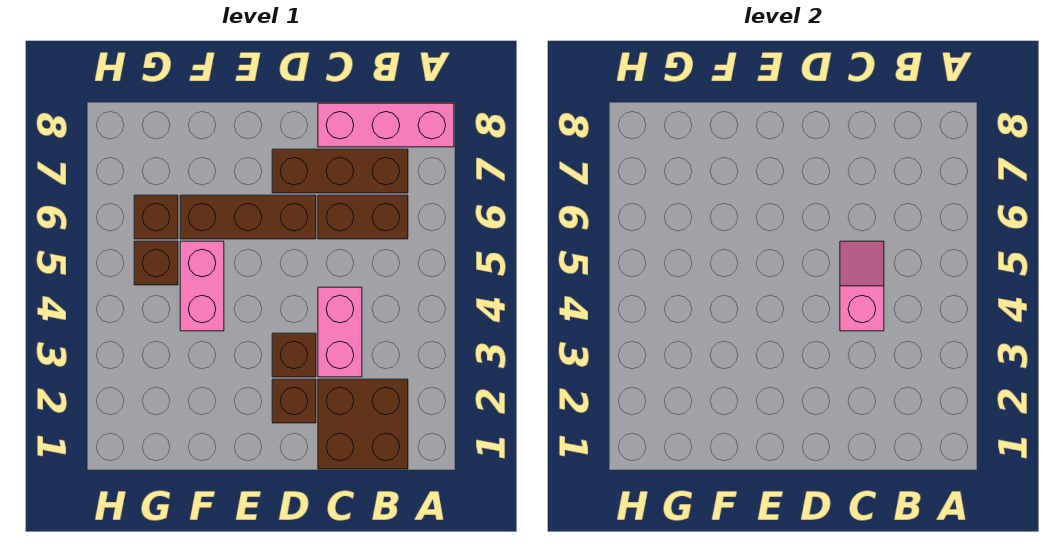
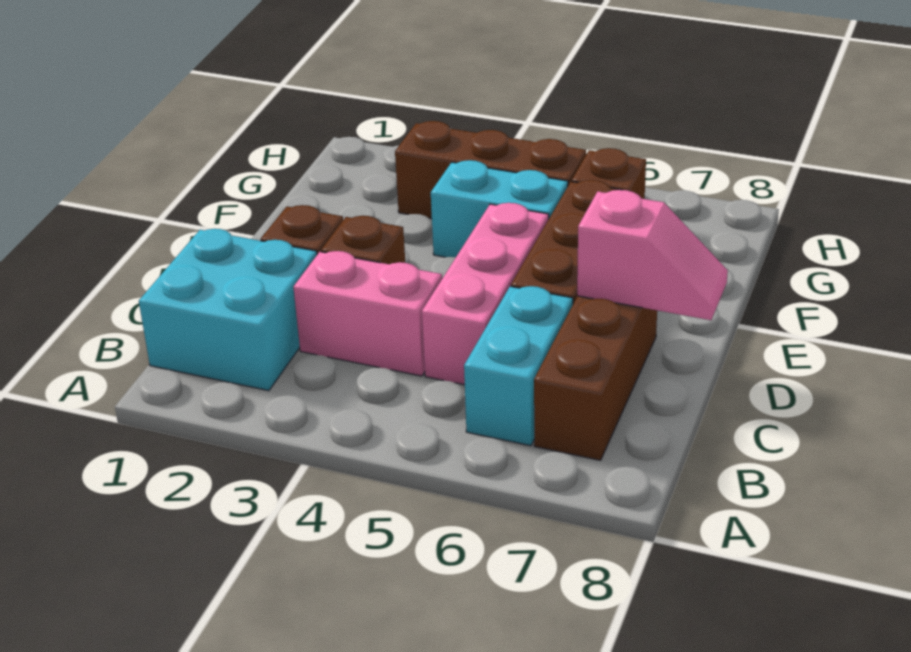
pink 1x3 brick [318,103,454,147] -> pink 1x3 brick moved to [422,203,549,385]
brown 2x2 brick [318,379,408,469] -> cyan 2x2 brick [139,229,317,391]
brown 1x2 brick [318,195,408,239] -> cyan 1x2 brick [464,286,573,446]
pink 1x2 slope [840,241,884,331] -> pink 1x2 slope moved to [577,190,728,320]
pink 1x2 brick [180,241,224,331] -> cyan 1x2 brick [431,160,568,257]
brown 1x1 brick [134,241,178,285] -> brown 1x3 brick [395,121,586,218]

